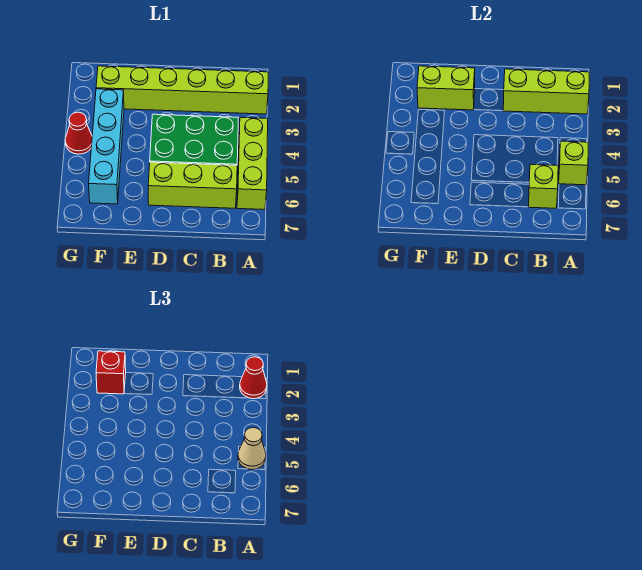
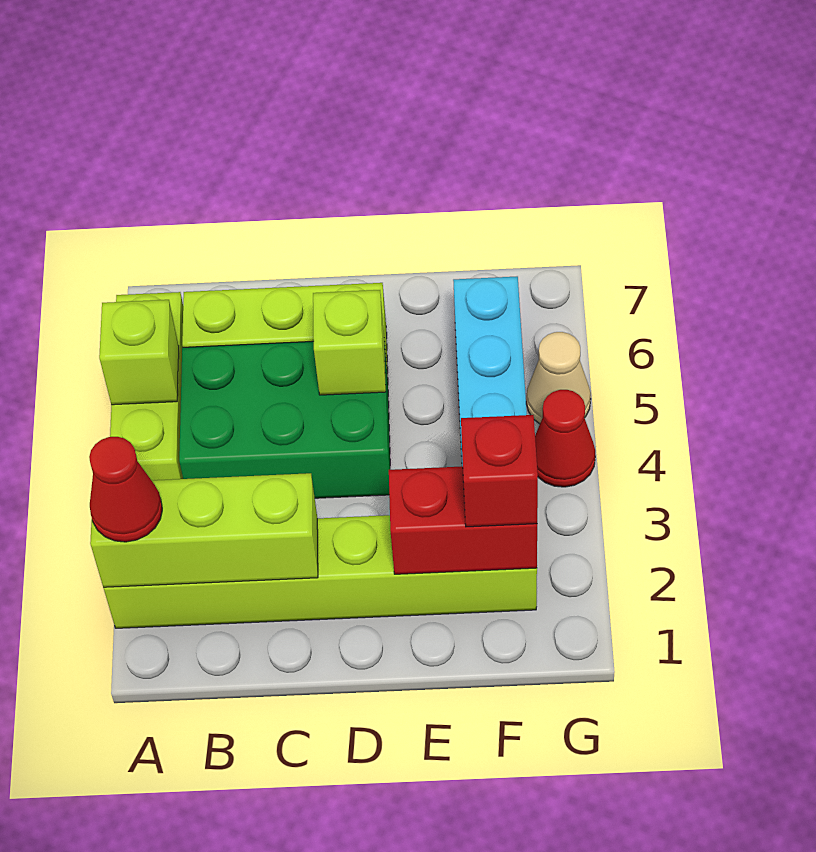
tan 1x1 cone [238,427,266,470] -> tan 1x1 cone moved to [526,332,591,424]
lime 1x1 brick [528,164,558,208] -> lime 1x1 brick moved to [313,290,386,395]
lime 1x2 brick [417,66,475,110] -> red 1x2 brick [389,466,537,574]

